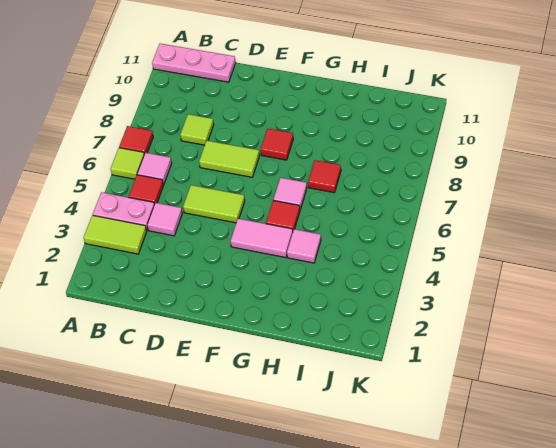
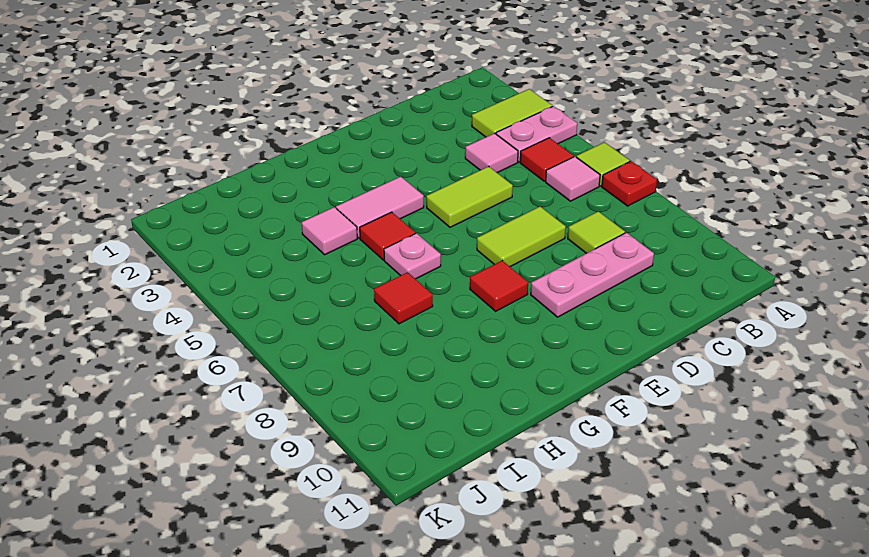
red 1x1 tile [119,126,153,154] -> red 1x1 plate [602,161,657,206]
pink 1x3 plate [152,44,236,82] -> pink 1x3 plate moved to [531,233,654,317]
pink 1x1 tile [273,178,307,209] -> pink 1x1 plate [384,233,441,279]

